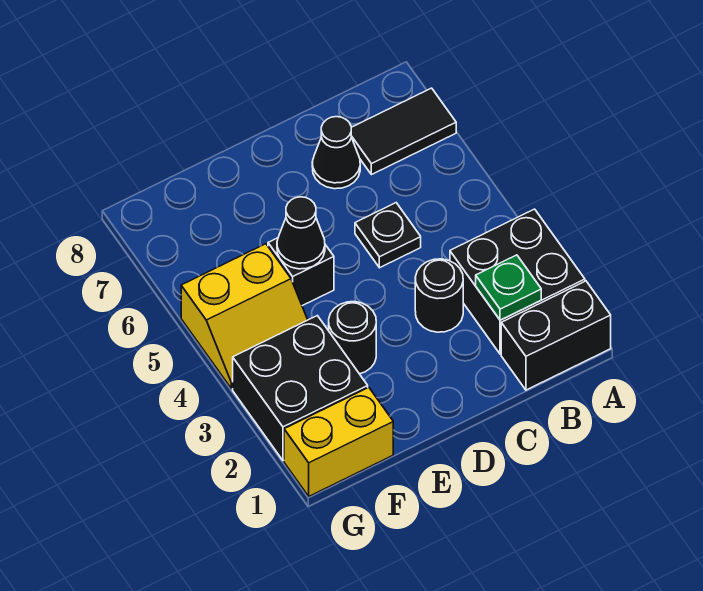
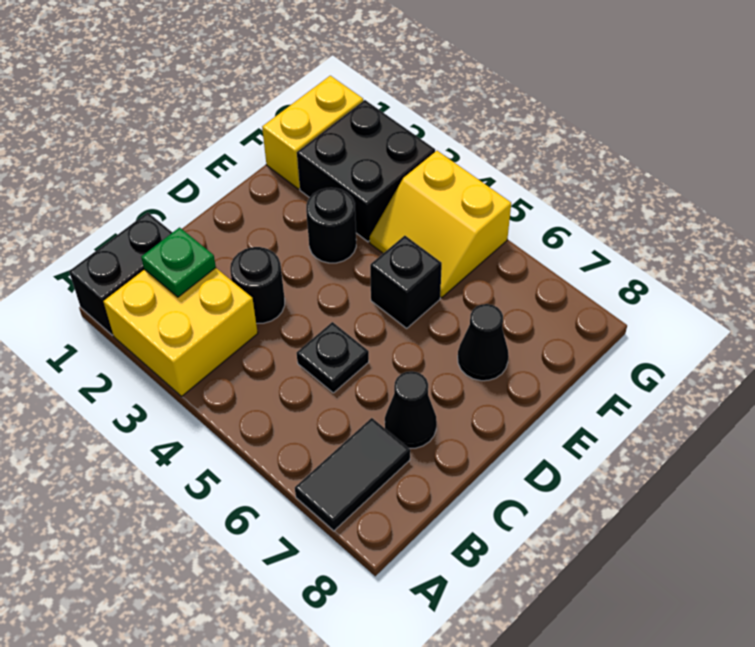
black 2x2 brick [450,209,585,354] -> yellow 2x2 brick [103,268,258,396]
black 1x1 cone [277,197,325,269] -> black 1x1 cone moved to [458,304,509,381]
yellow 2x2 slope [181,244,308,389] -> yellow 2x2 slope turned to [370,151,511,298]

